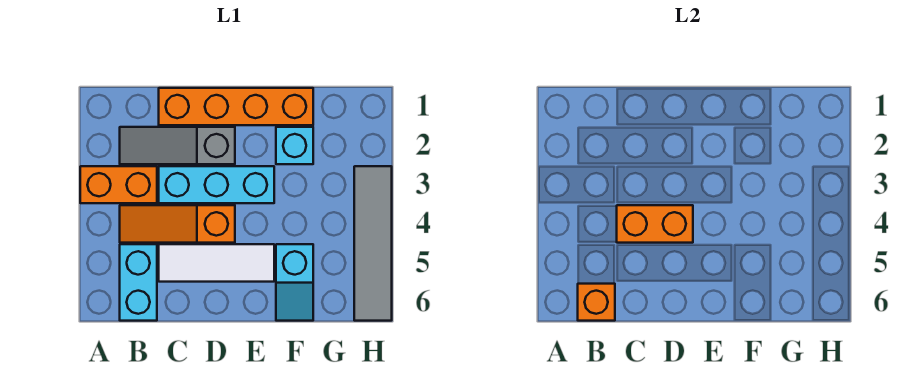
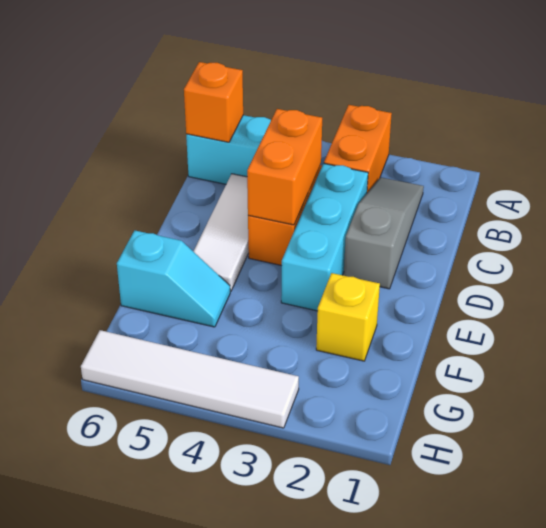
orange 1x4 brick [159,88,313,125] -> none
cyan 1x1 brick [276,127,313,164] -> yellow 1x1 brick [316,273,380,361]
cyan 1x2 slope [276,244,313,321] -> cyan 1x2 slope turned to [117,230,230,327]
grey 1x4 tile [354,166,392,321] -> white 1x4 tile [81,330,299,428]

